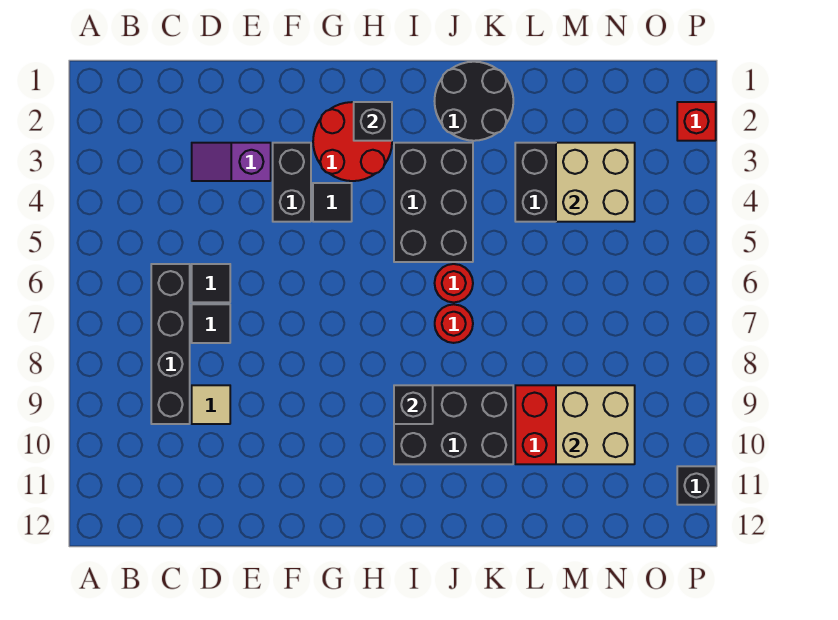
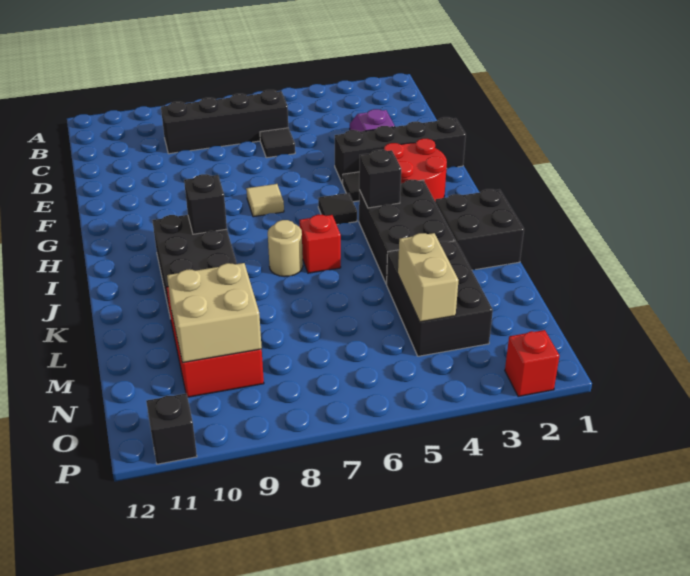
black 1x1 tile [192,304,230,343] -> black 1x1 tile moved to [318,193,357,225]
tan 1x1 tile [192,385,230,424] -> tan 1x1 tile moved to [246,184,284,217]
black 1x2 brick [273,143,311,222] -> black 1x4 brick [335,117,466,184]
black 1x1 brick [354,102,392,141] -> black 1x1 brick moved to [359,150,401,208]
black 2x3 brick [394,143,473,262] -> black 2x3 brick turned to [359,180,456,284]
black 2x2 round brick [435,62,513,141] -> black 2x2 brick [435,189,524,270]
red 1x1 round brick [435,264,473,302] -> red 1x1 brick [300,215,341,273]
red 1x1 round brick [435,304,473,343] -> tan 1x1 round brick [268,220,303,277]
tan 2x2 brick [556,143,635,222] -> tan 1x2 brick [398,233,459,322]

